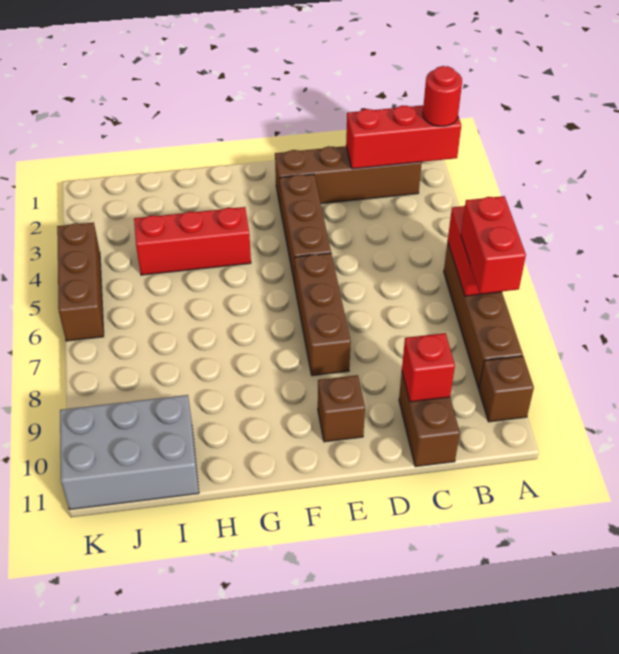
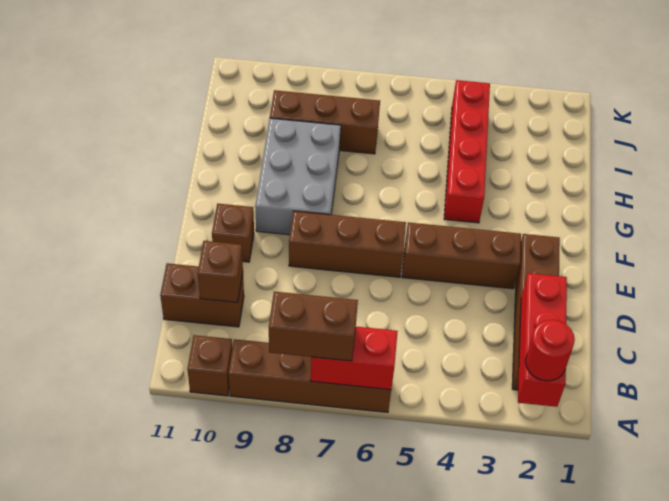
red 1x2 brick [461,196,526,294] -> brown 1x2 brick [269,292,358,361]
red 1x1 brick [402,333,455,402] -> brown 1x1 brick [198,241,243,303]
red 1x3 brick [134,207,251,275] -> red 1x4 brick [444,80,490,223]
grey 2x3 brick [60,395,199,510] -> grey 2x3 brick moved to [255,118,341,235]
brown 1x3 brick [57,222,104,341] -> brown 1x3 brick moved to [270,90,380,154]

